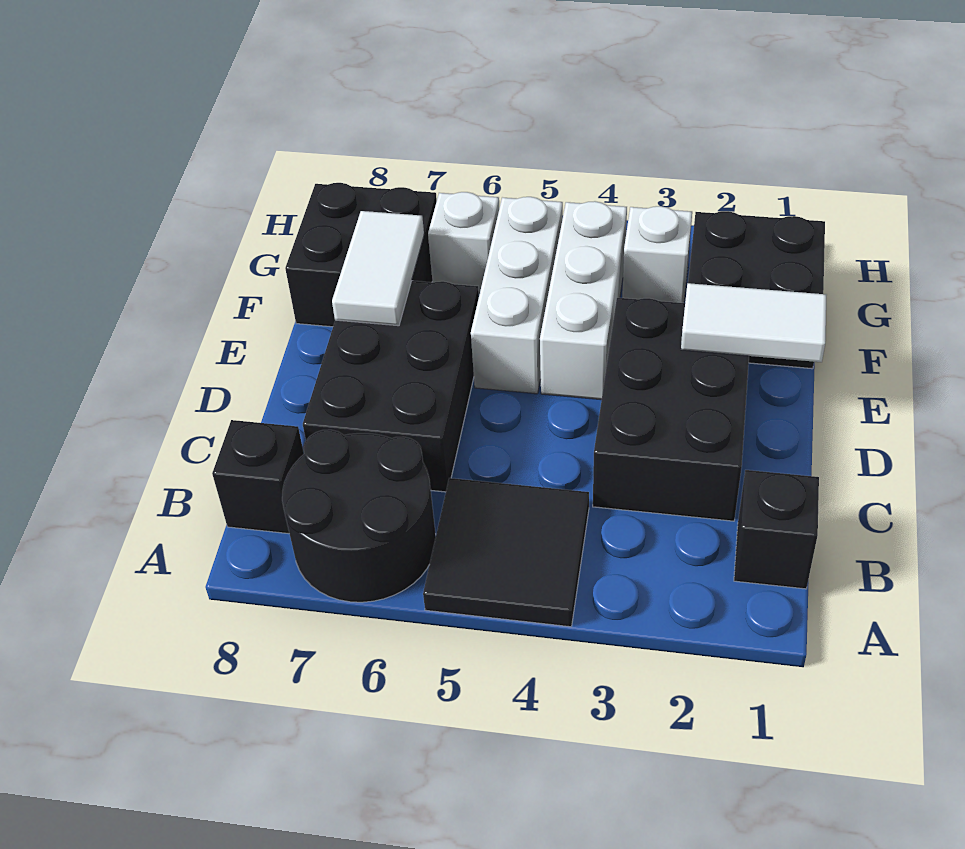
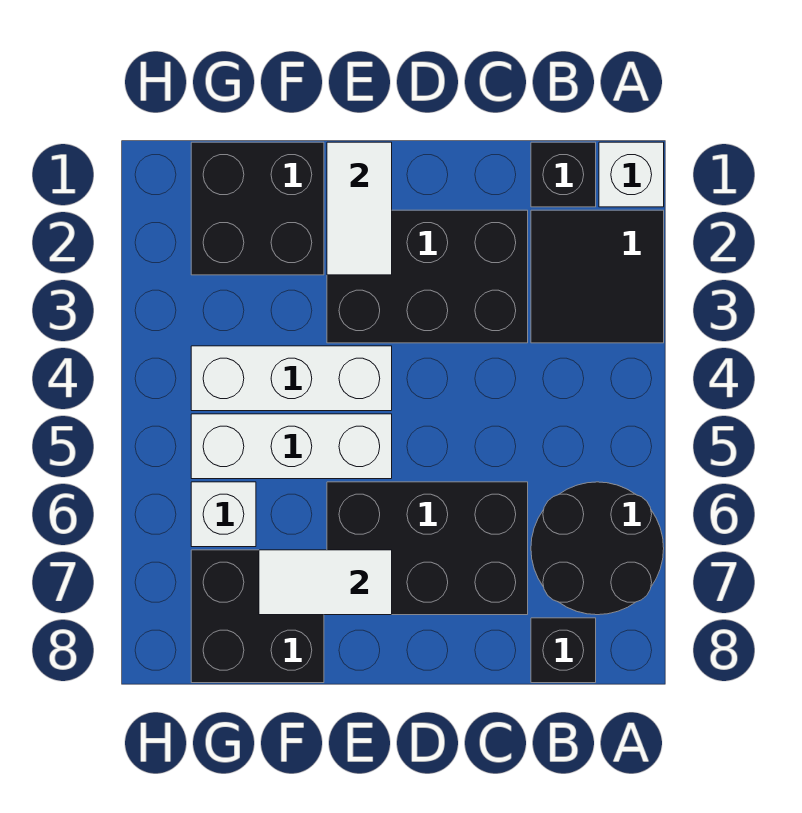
black 2x2 tile [423,478,589,627] -> black 2x2 tile moved to [531,210,664,343]
white 1x1 brick [622,206,692,303] -> white 1x1 brick moved to [599,142,664,207]

